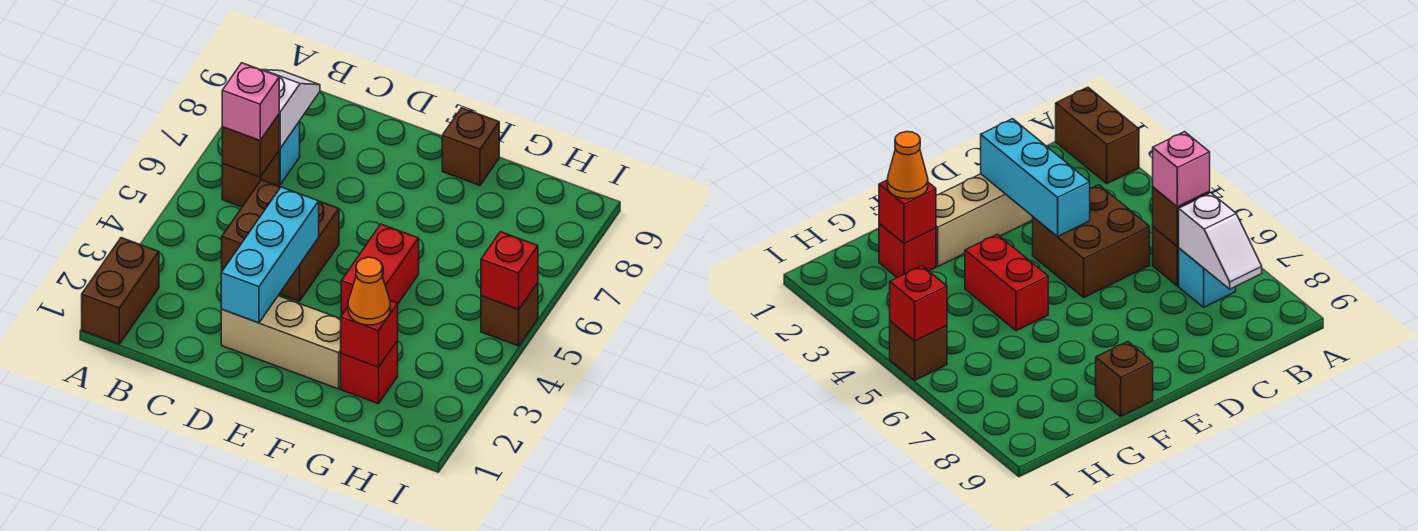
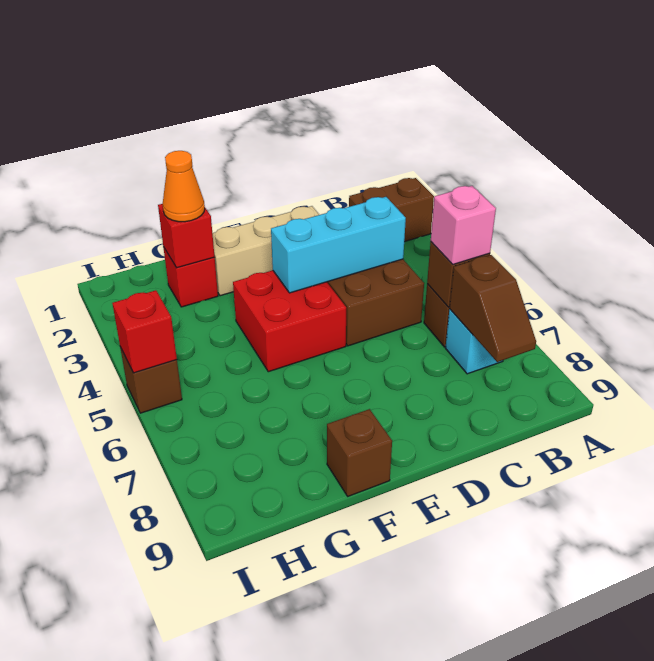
brown 1x2 brick [82,238,159,344] -> brown 1x2 brick turned to [349,178,434,242]
white 1x2 slope [263,70,320,148] -> brown 1x2 slope [450,255,536,362]
cyan 1x3 brick [221,187,319,323] -> cyan 1x3 brick turned to [271,197,406,293]
red 1x2 brick [341,224,419,316] -> red 2x2 brick [233,270,346,372]

